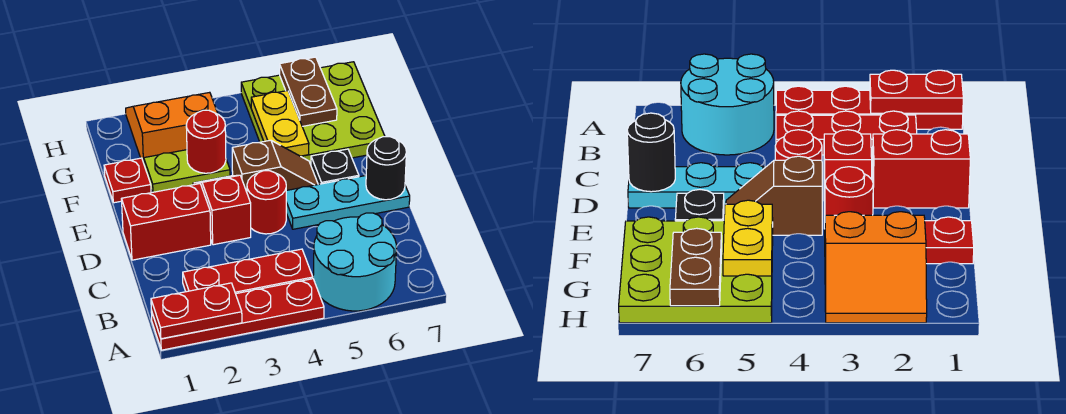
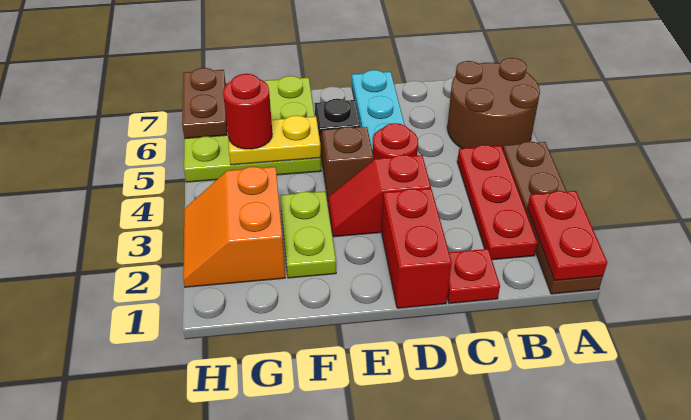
red 1x4 plate [151,279,324,350] -> brown 1x4 plate [503,141,603,294]
cyan 2x2 round brick [313,213,397,311] -> brown 2x2 round brick [447,58,540,149]
black 1x1 round brick [366,137,406,200] -> none
red 1x1 plate [104,158,151,203] -> red 1x1 plate moved to [447,249,500,304]
red 1x1 round brick [186,110,226,173] -> red 1x1 round brick moved to [223,74,272,149]
brown 1x2 plate [280,57,337,126] -> brown 1x2 plate turned to [182,68,227,139]

